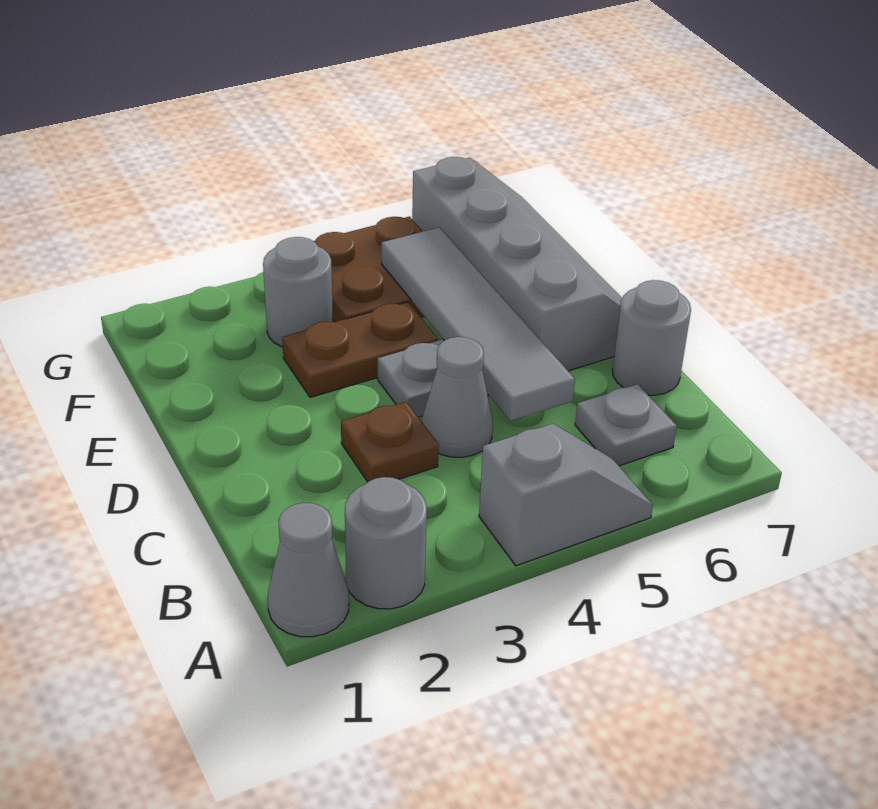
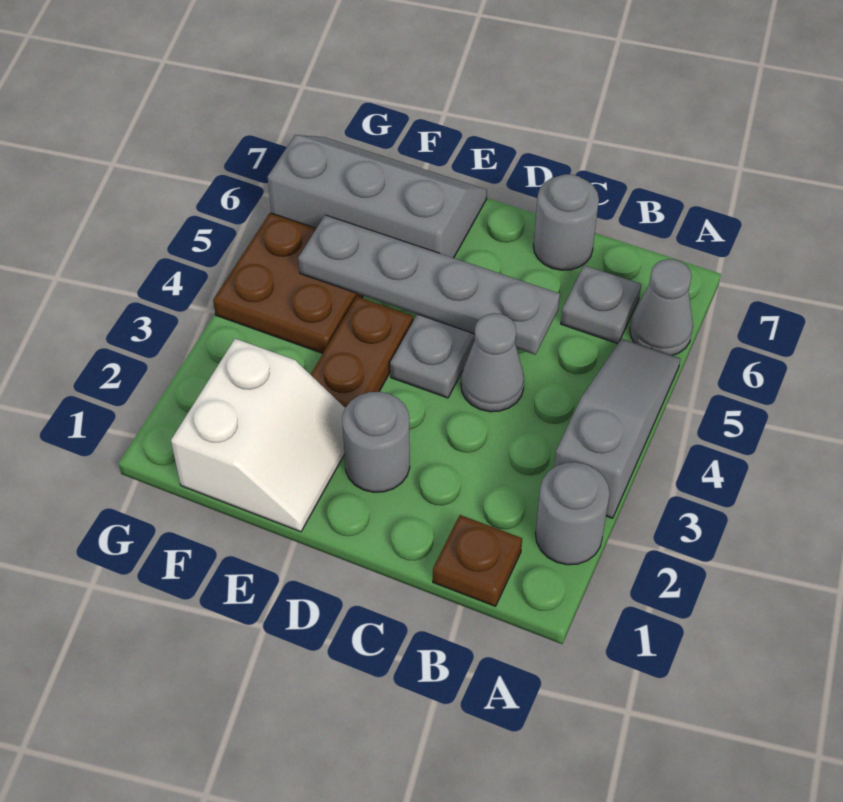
grey 1x1 cone [268,503,349,637] -> grey 1x1 cone moved to [630,259,693,355]
grey 1x2 slope [479,424,653,566] -> grey 1x3 slope [554,339,680,518]
brown 1x1 plate [341,402,439,482] -> brown 1x1 plate moved to [433,515,522,606]
grey 1x4 tile [382,227,575,421] -> grey 1x4 plate [298,215,560,355]
grey 2x4 slope [412,157,622,371] -> grey 2x3 slope [268,135,487,258]
none -> white 2x2 slope [171,339,345,532]
grey 1x1 round brick [263,237,333,347] -> grey 1x1 round brick moved to [342,392,410,492]

